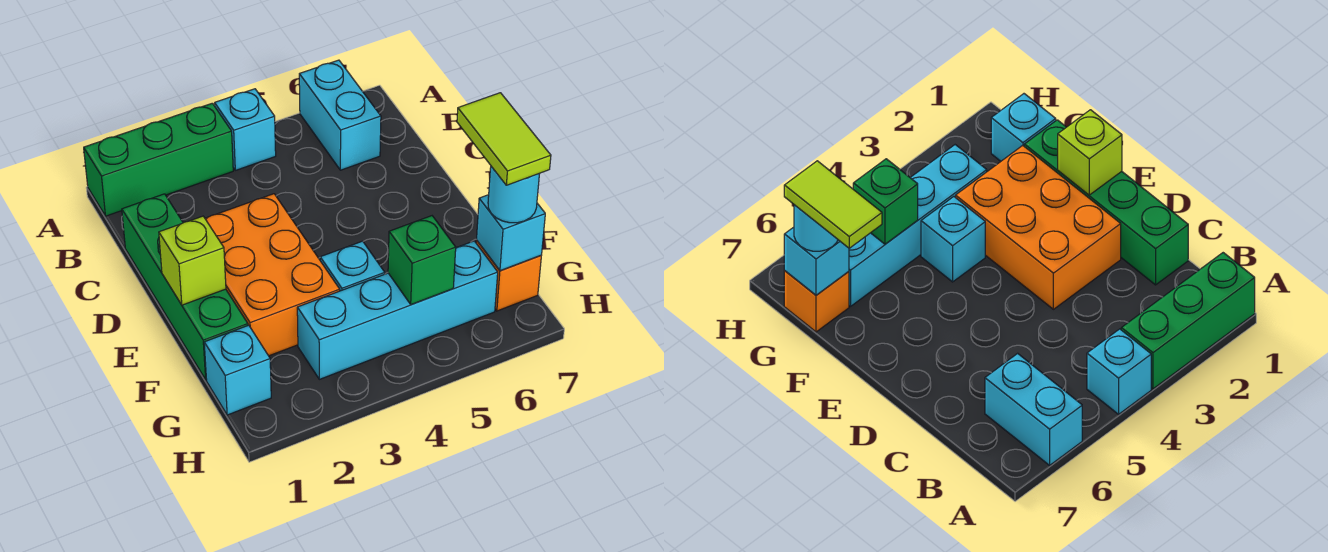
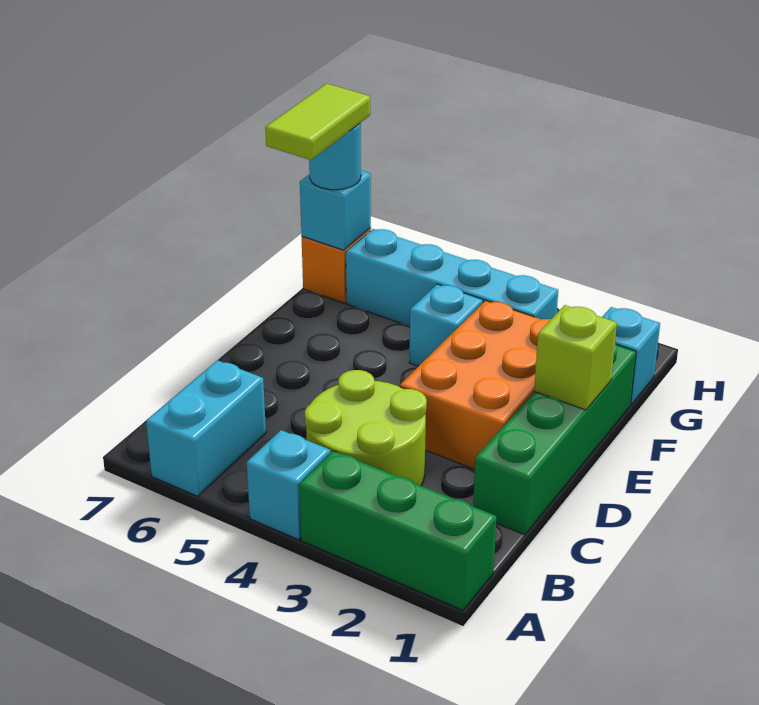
none -> lime 2x2 round brick [305,370,427,486]
green 1x1 brick [388,216,456,304] -> none

